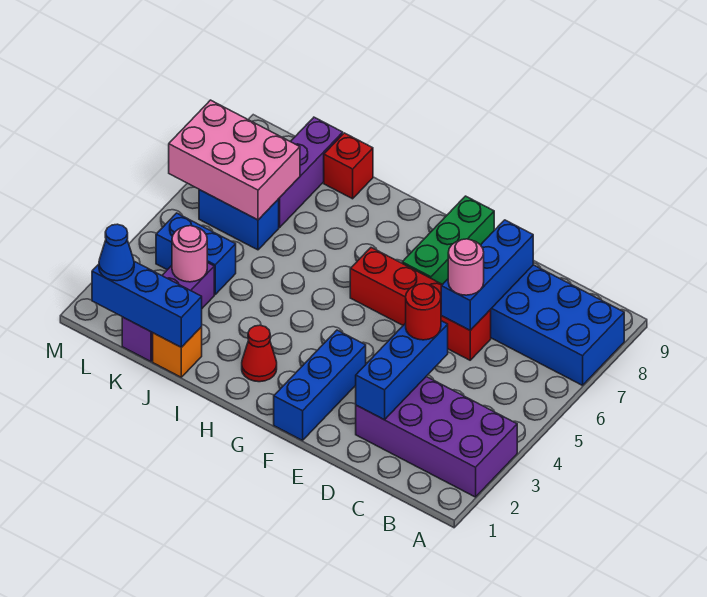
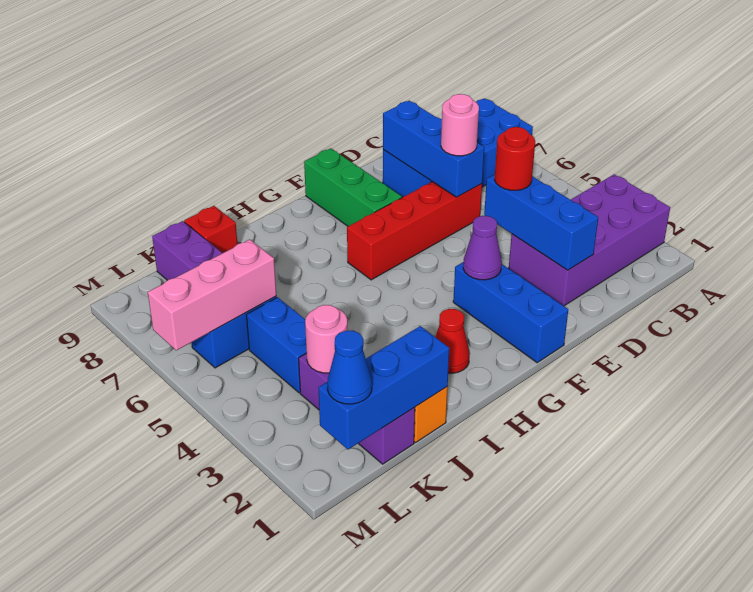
none -> purple 1x1 cone [463,216,502,280]
blue 1x2 brick [156,213,236,294] -> blue 1x2 brick turned to [246,297,307,393]
pink 2x3 brick [169,100,300,220] -> pink 1x3 brick [148,239,276,350]

